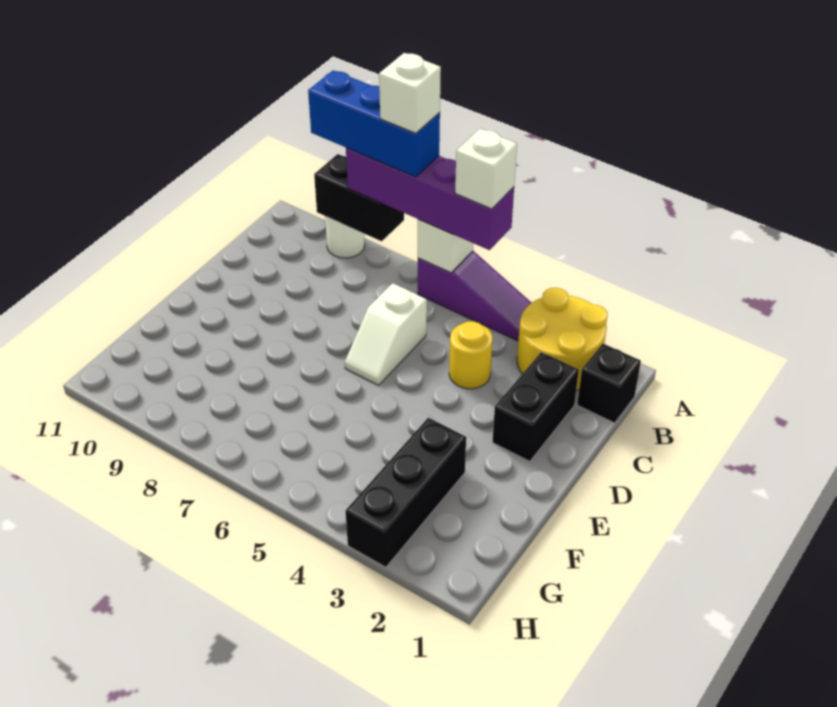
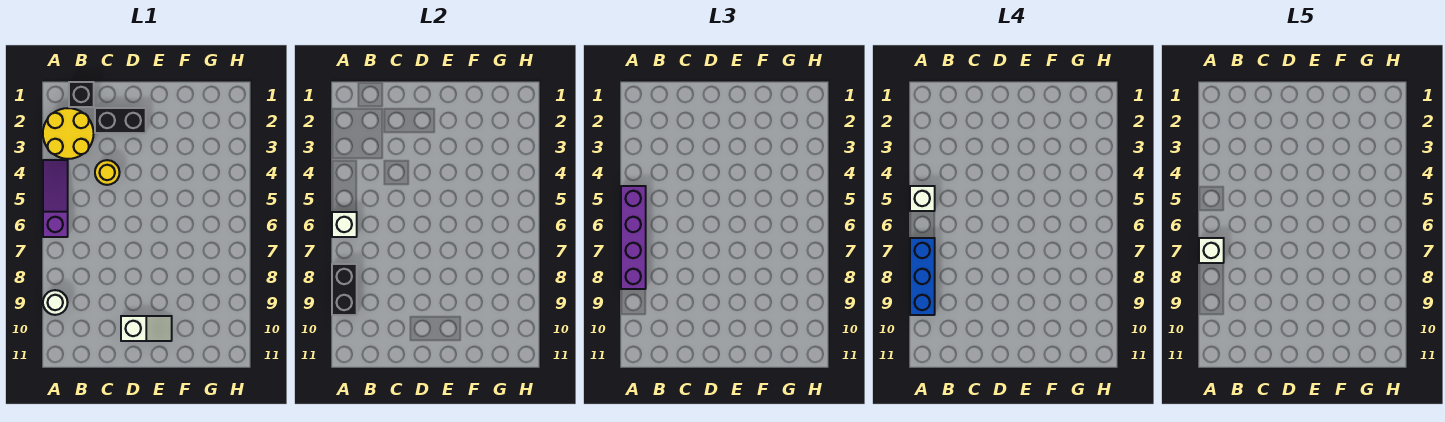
white 1x2 slope [345,283,427,385] -> white 1x2 slope moved to [121,316,172,341]
black 1x3 brick [346,418,466,567] -> none

